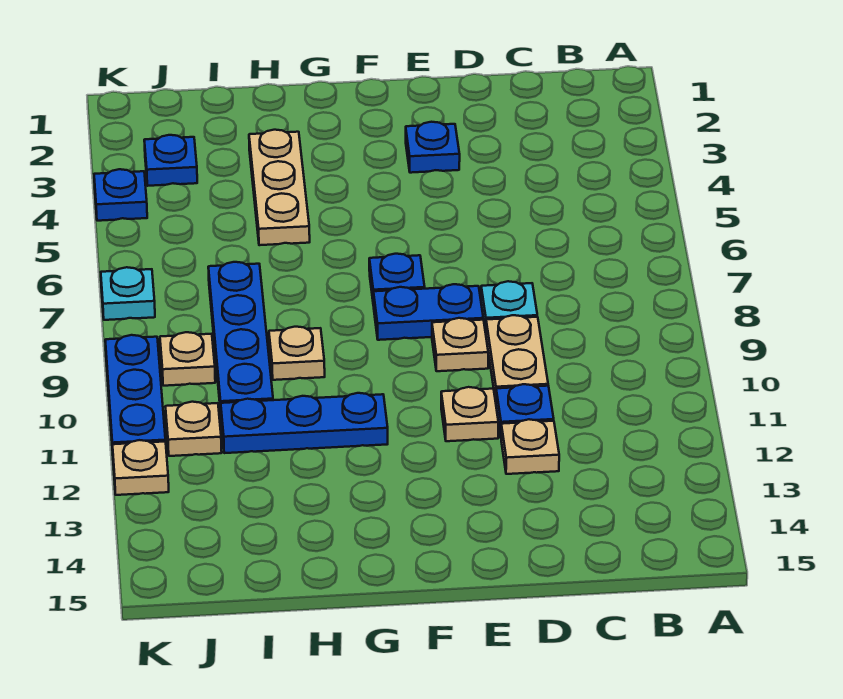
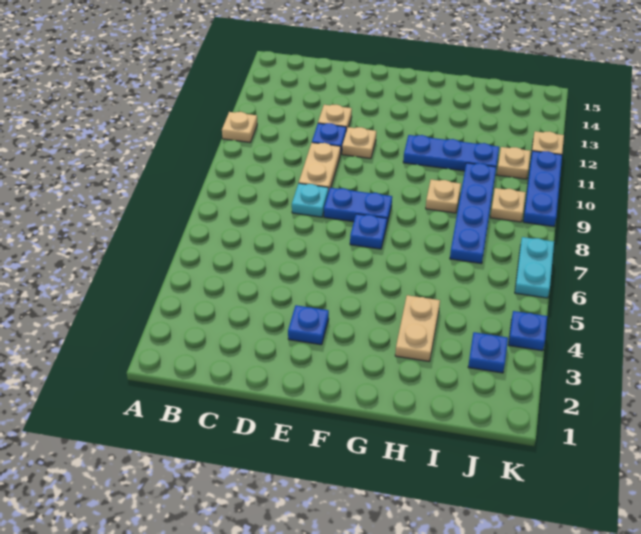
tan 1x1 plate [432,318,488,371] -> tan 1x1 plate moved to [222,112,257,142]
tan 1x3 plate [249,130,310,245] -> tan 1x2 plate [395,295,440,362]
cyan 1x1 plate [101,267,155,320] -> cyan 1x2 plate [515,237,554,298]

